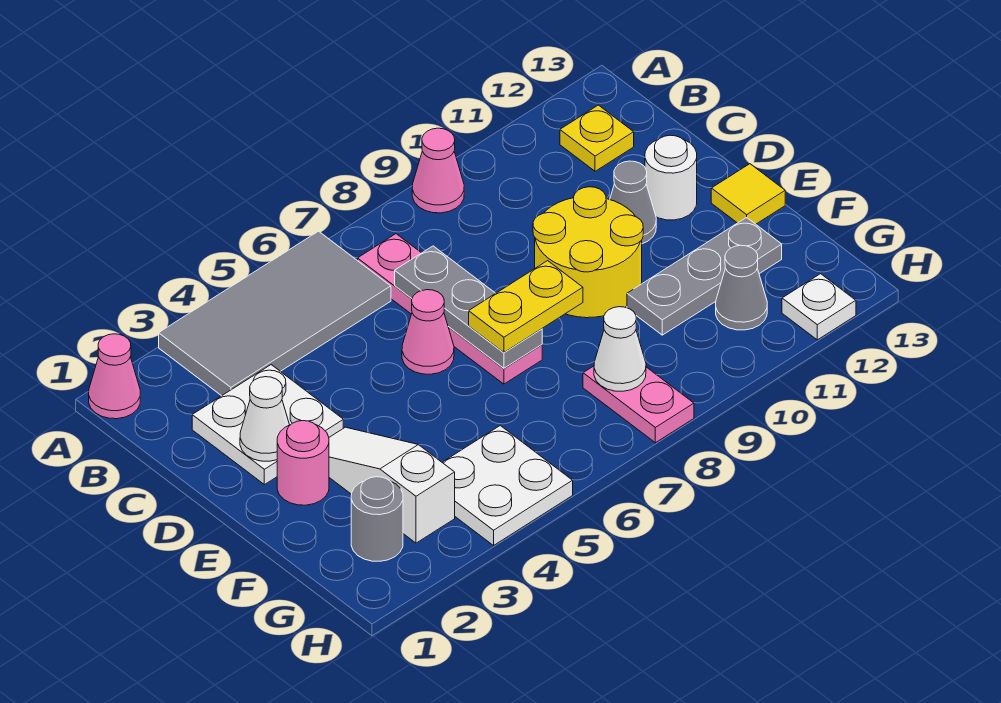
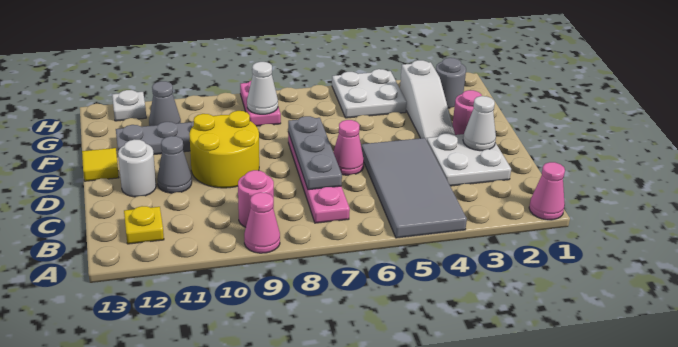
grey 2x4 tile [159,231,391,396] -> grey 2x4 tile turned to [361,138,467,238]
none -> pink 1x1 round brick [238,170,274,227]
yellow 1x2 plate [469,261,583,352] -> none

